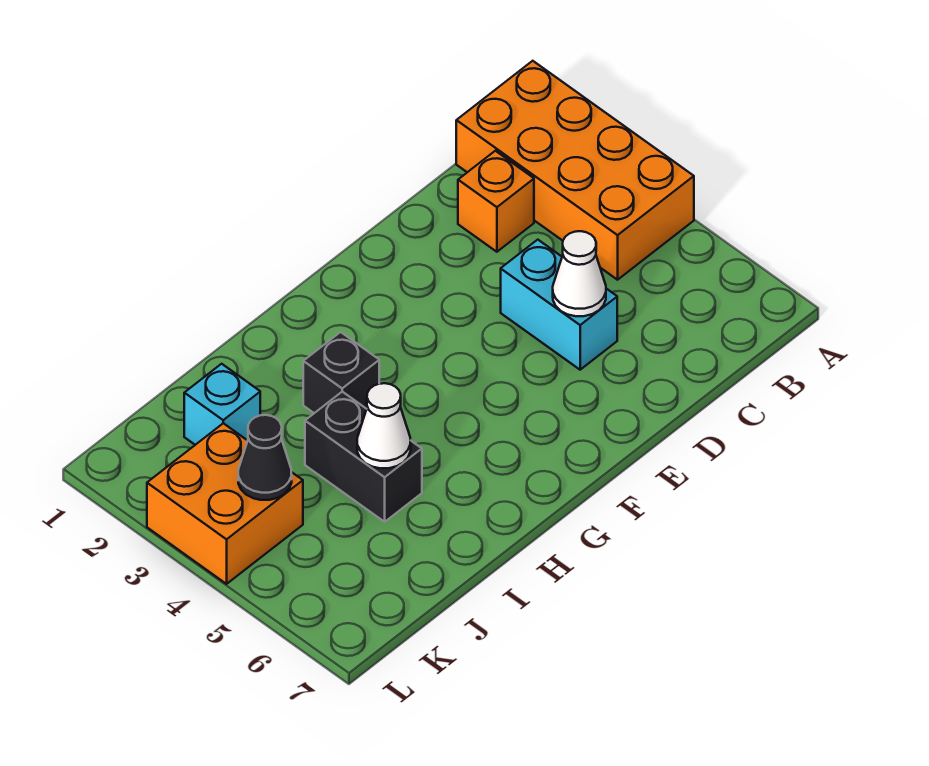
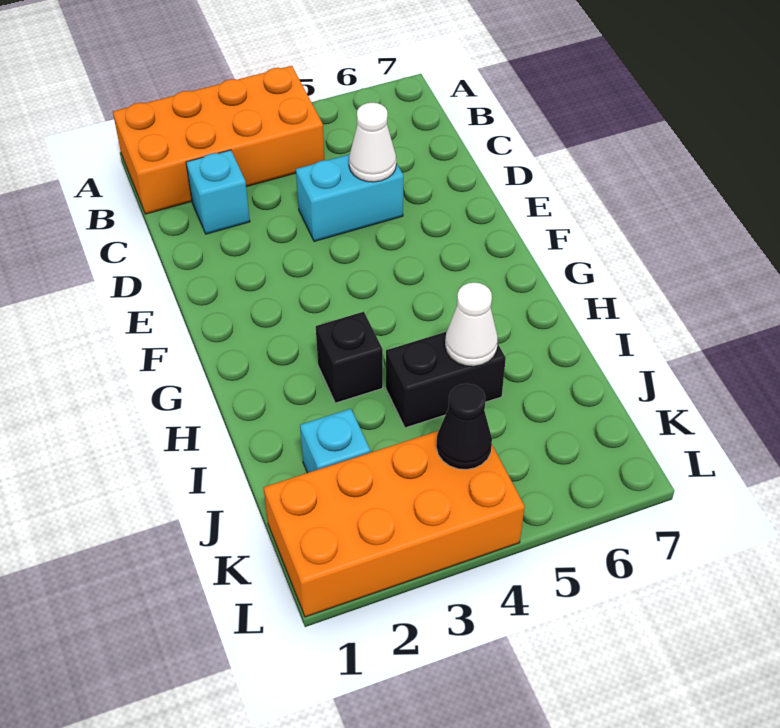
orange 1x1 brick [458,151,534,252] -> cyan 1x1 brick [186,150,250,234]
orange 2x2 brick [147,423,303,584] -> orange 2x4 brick [264,431,525,617]

